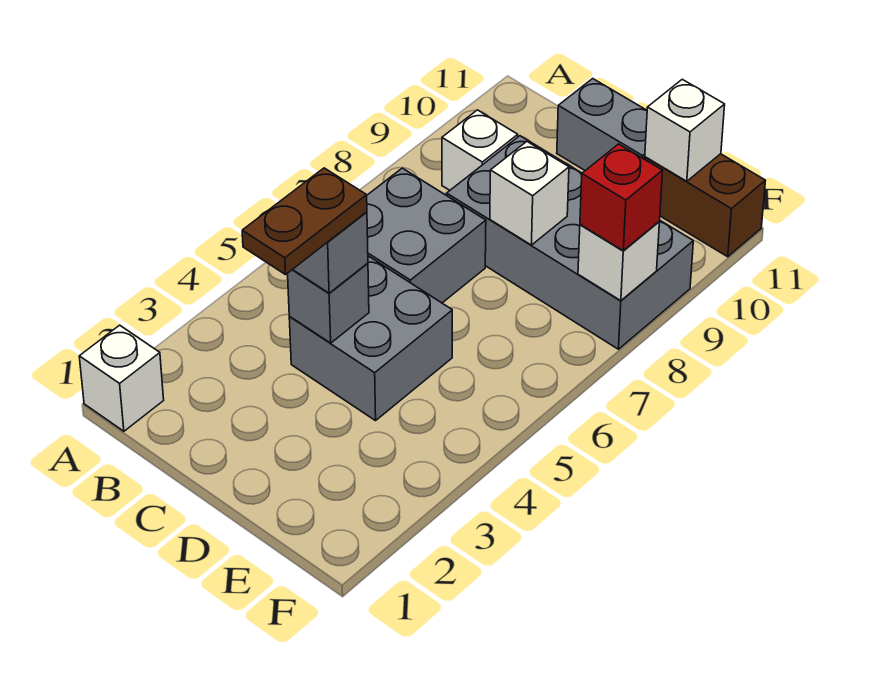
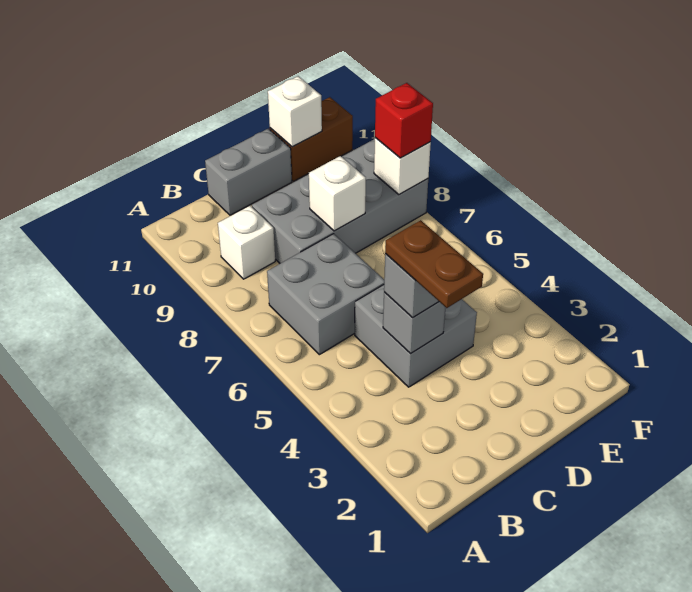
white 1x1 brick [79,325,164,431] -> none

